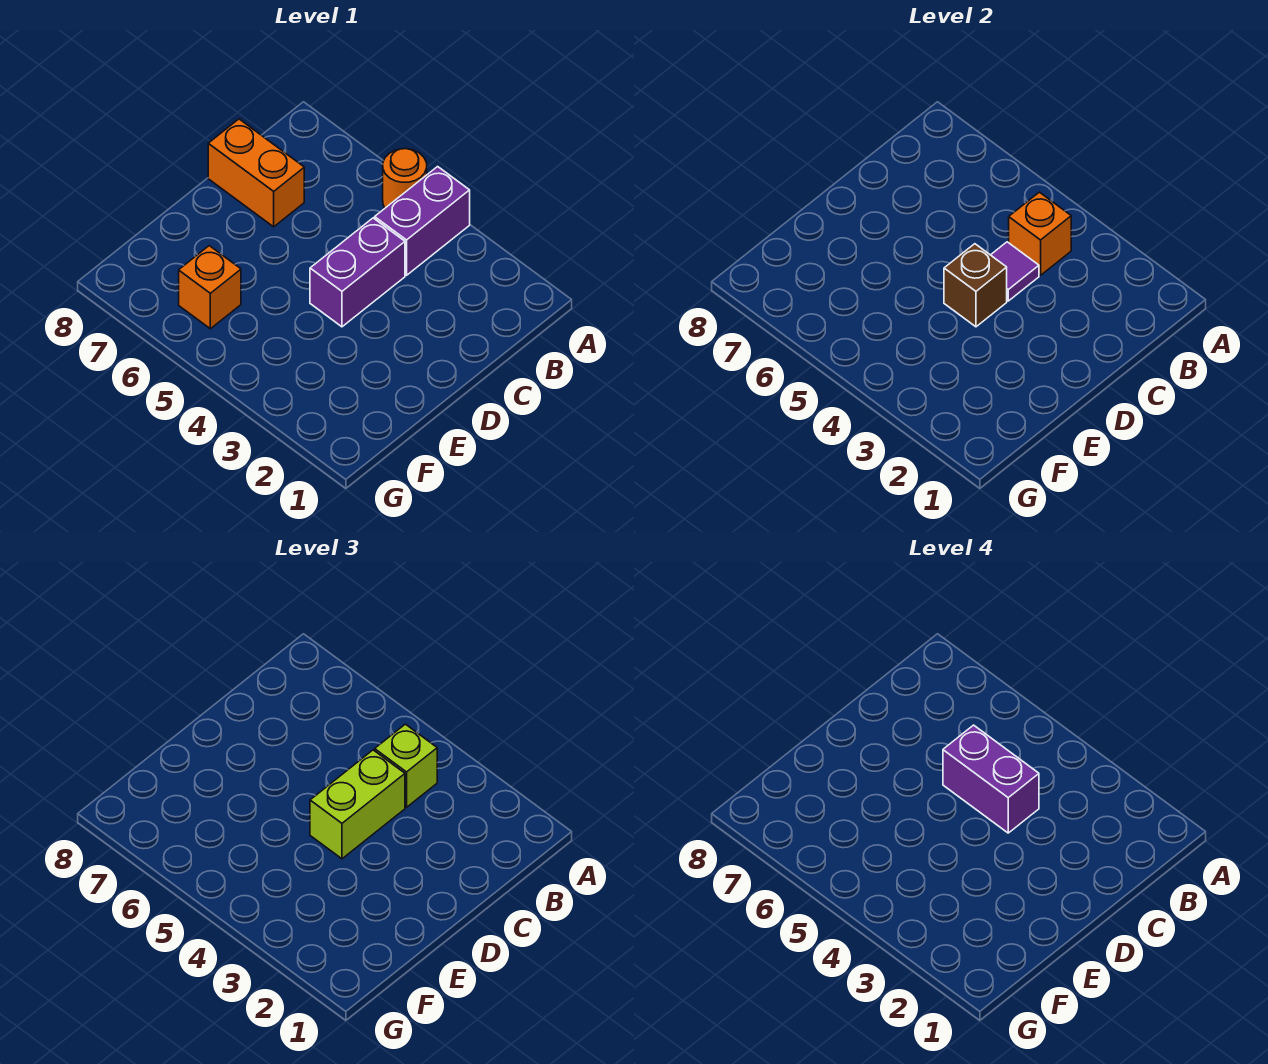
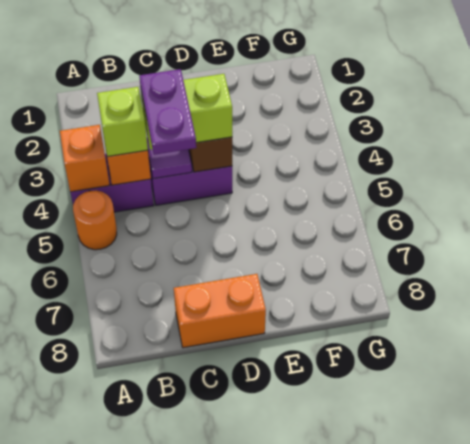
purple 1x2 brick [943,725,1039,833] -> purple 1x2 plate [139,69,196,155]
orange 1x2 brick [208,119,304,227] -> orange 1x2 brick turned to [174,274,266,348]
orange 1x1 brick [179,246,241,329] -> orange 1x1 brick moved to [60,125,110,192]

